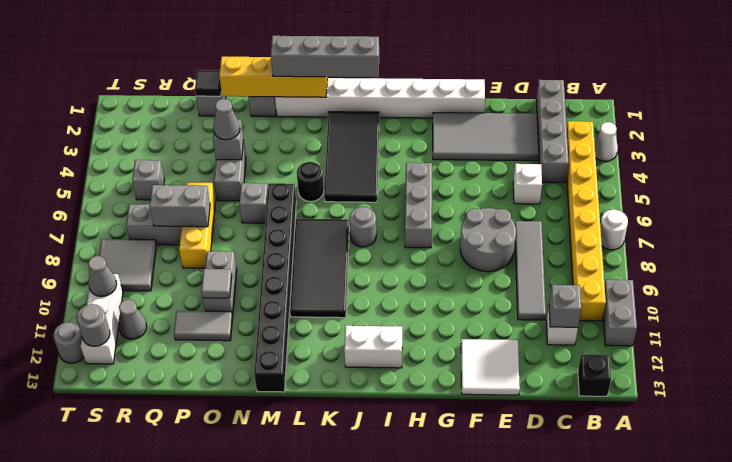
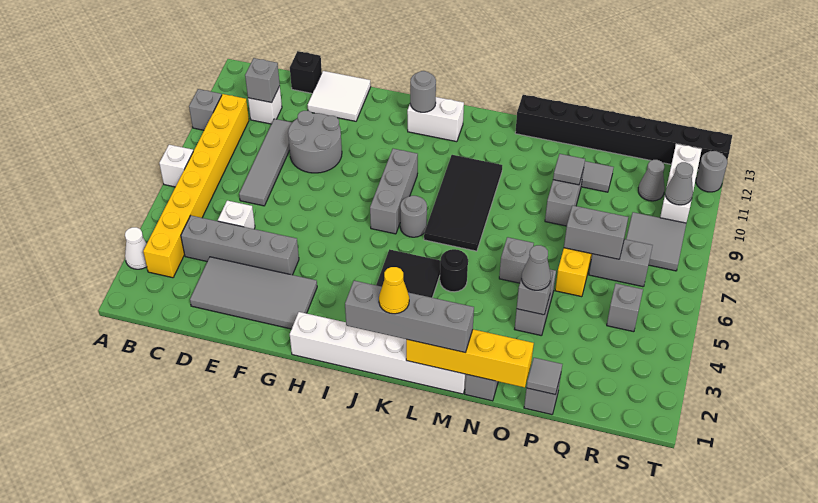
white 1x1 round brick [600,209,628,250] -> white 1x1 brick [159,145,193,187]
grey 1x2 brick [603,280,637,346] -> grey 1x1 brick [189,89,222,130]
black 1x1 brick [578,354,611,396] -> black 1x1 brick moved to [290,51,322,94]
grey 1x4 brick [536,80,569,182] -> grey 1x4 brick turned to [181,216,299,275]
grey 2x2 round brick [460,208,516,272] -> grey 2x2 round brick moved to [288,111,342,173]
white 1x8 brick [275,78,485,118] -> white 1x6 brick [290,312,466,394]
grey 1x3 brick [405,163,432,248] -> grey 1x3 brick moved to [370,149,418,234]
none -> yellow 1x1 cone [379,267,409,314]
black 1x8 brick [254,183,296,392] -> black 1x8 brick turned to [515,95,732,170]
black 1x1 tile [195,70,221,96] -> grey 1x1 tile [526,358,562,395]
grey 1x1 round brick [76,304,110,346] -> grey 1x1 round brick moved to [410,71,436,112]

